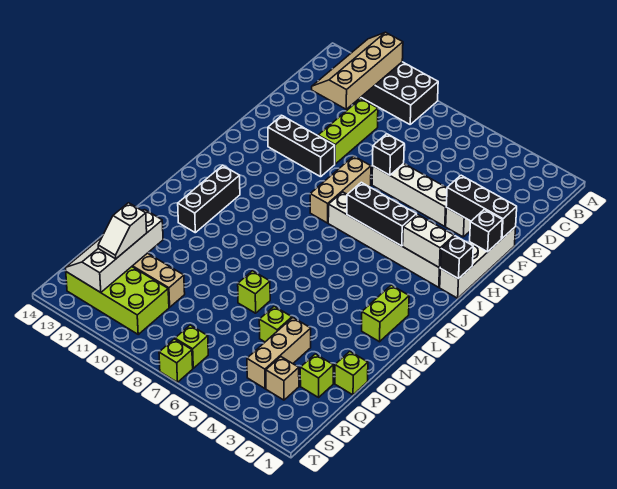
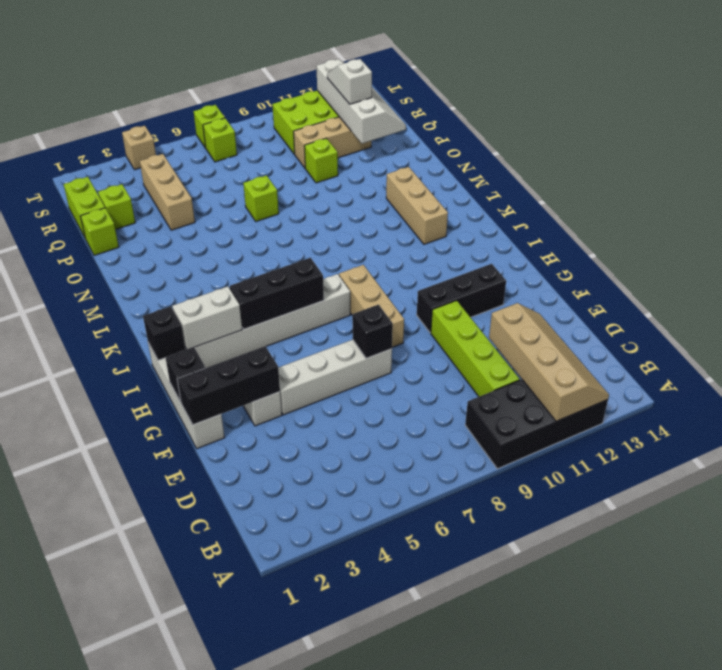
lime 1x3 brick [318,99,378,164] -> lime 1x4 brick [431,300,520,397]
black 1x3 brick [178,166,240,233] -> tan 1x3 brick [386,167,448,244]
lime 1x2 brick [362,285,409,342] -> lime 1x2 brick moved to [64,177,105,237]
lime 1x1 brick [259,306,292,342] -> lime 1x1 brick moved to [304,138,338,183]
tan 1x1 brick [266,357,299,400] -> tan 1x1 brick moved to [122,126,156,170]

